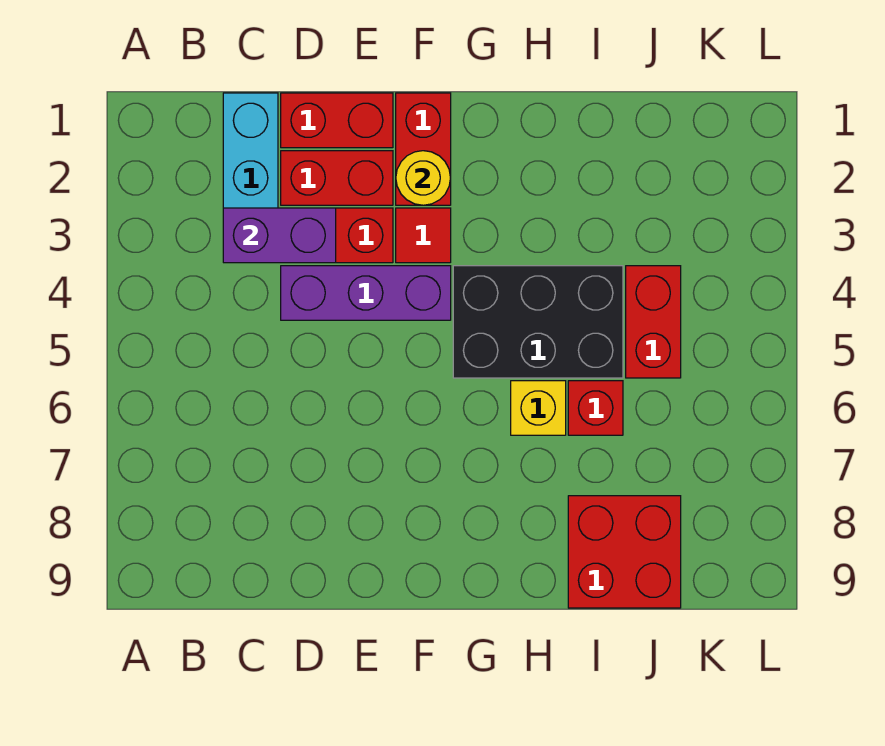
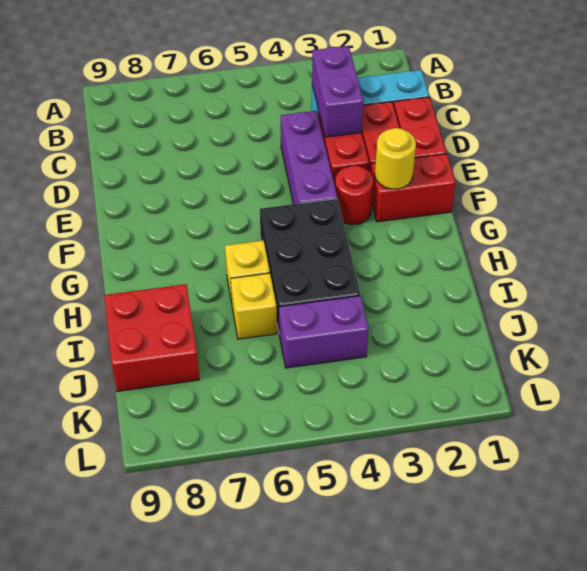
red 1x1 tile [396,208,451,263] -> red 1x1 round brick [335,166,373,225]
red 1x1 brick [568,381,623,435] -> yellow 1x1 brick [231,273,277,339]
red 1x2 brick [626,266,681,378] -> purple 1x2 brick [279,296,369,368]

